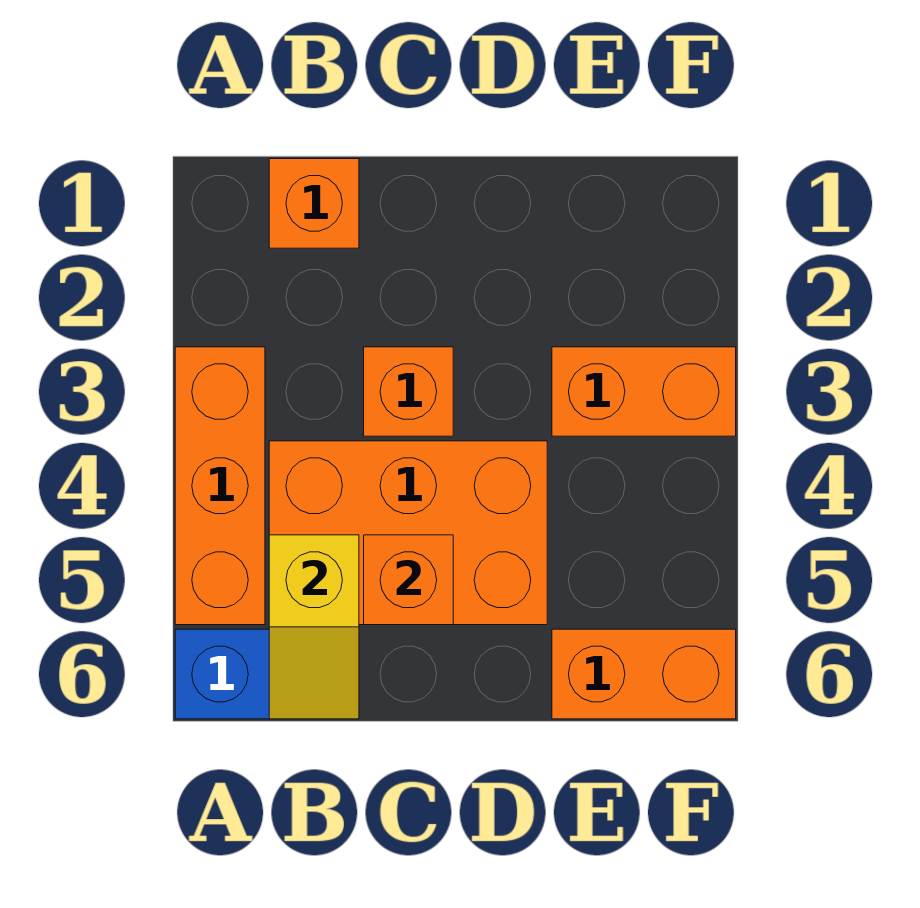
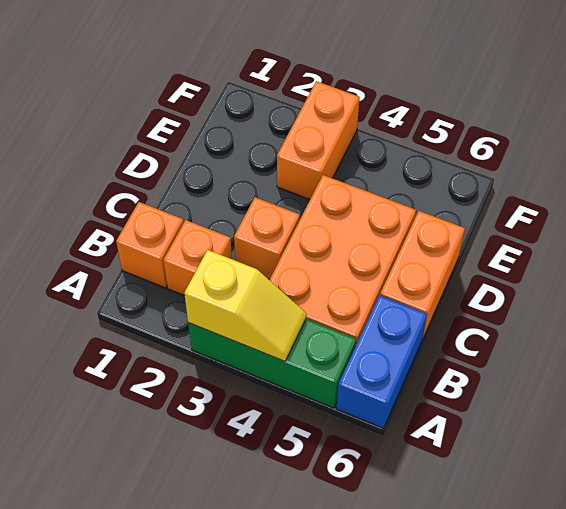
orange 1x3 brick [175,347,265,625] -> green 1x3 brick [188,319,356,408]
yellow 1x2 slope [269,535,359,719] -> yellow 1x2 slope moved to [184,250,306,362]
orange 1x1 brick [364,535,453,625] -> orange 1x1 brick moved to [164,220,232,296]
orange 1x2 brick [552,629,736,719] -> orange 1x2 brick moved to [380,211,465,339]

